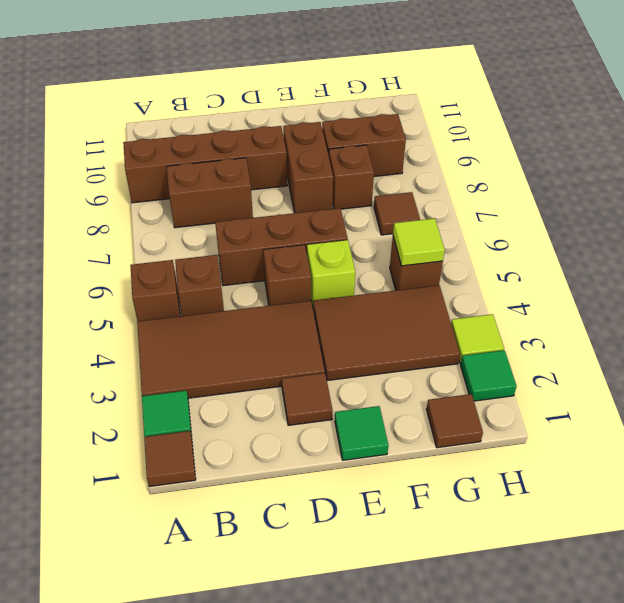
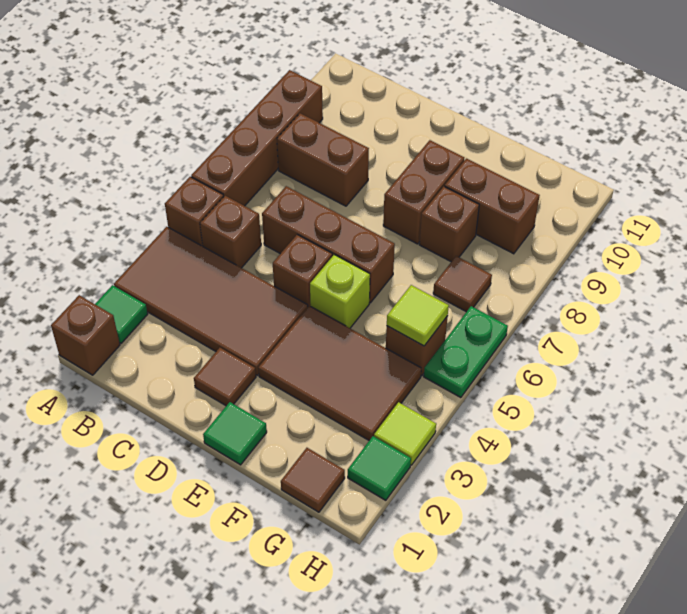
brown 1x1 tile [144,431,196,487] -> brown 1x1 brick [51,295,120,375]
brown 1x4 brick [123,126,287,203] -> brown 1x4 brick turned to [191,70,323,206]
none -> green 1x2 plate [424,306,508,398]

